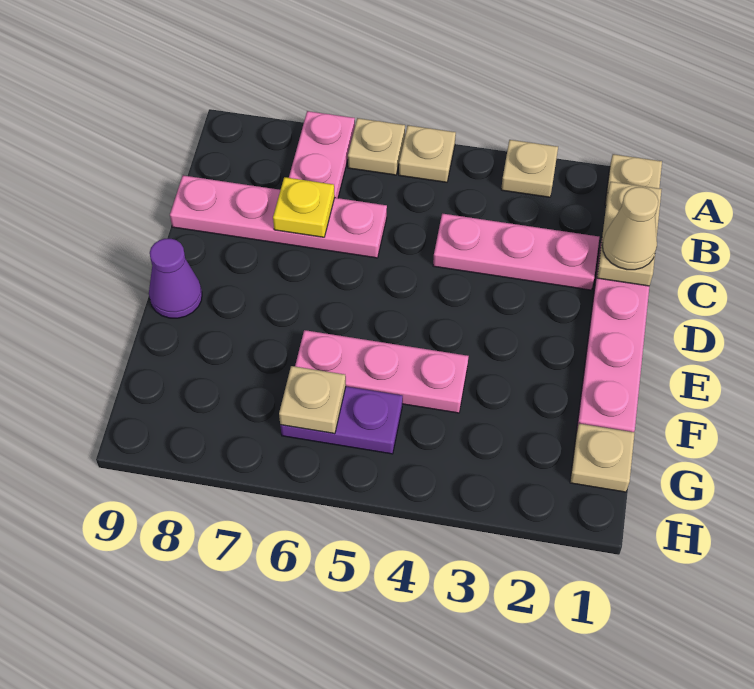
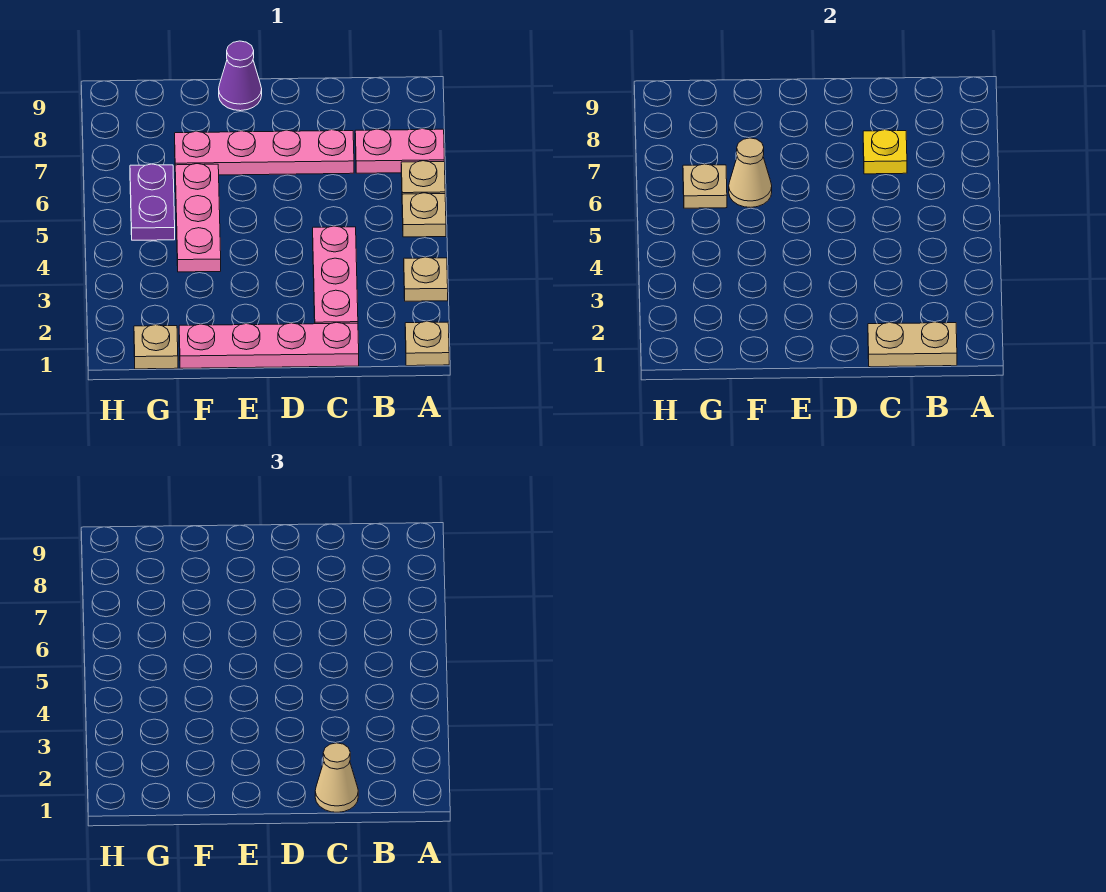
pink 1x4 plate [170,176,387,258] -> pink 1x4 plate turned to [175,130,354,175]
none -> tan 1x1 cone [729,138,772,207]

